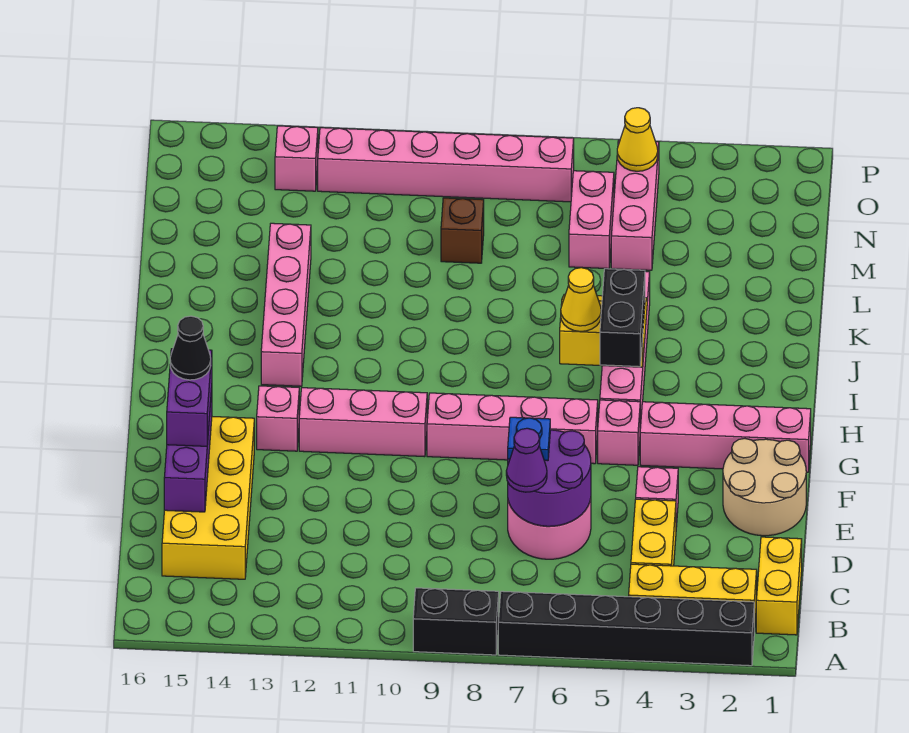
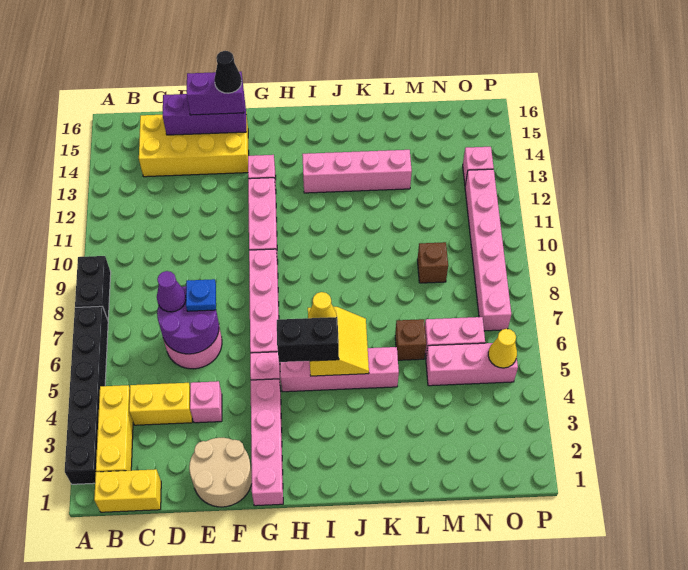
none -> brown 1x1 brick [395,319,426,360]

